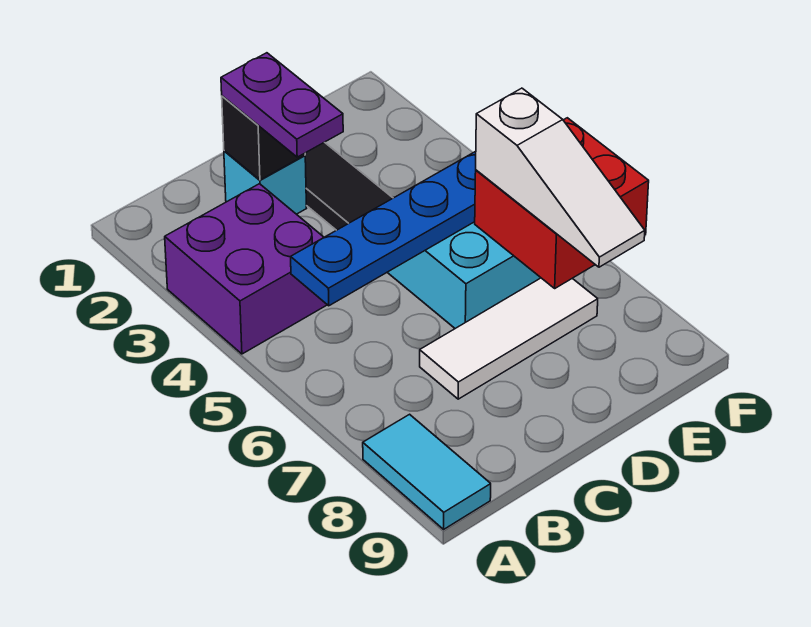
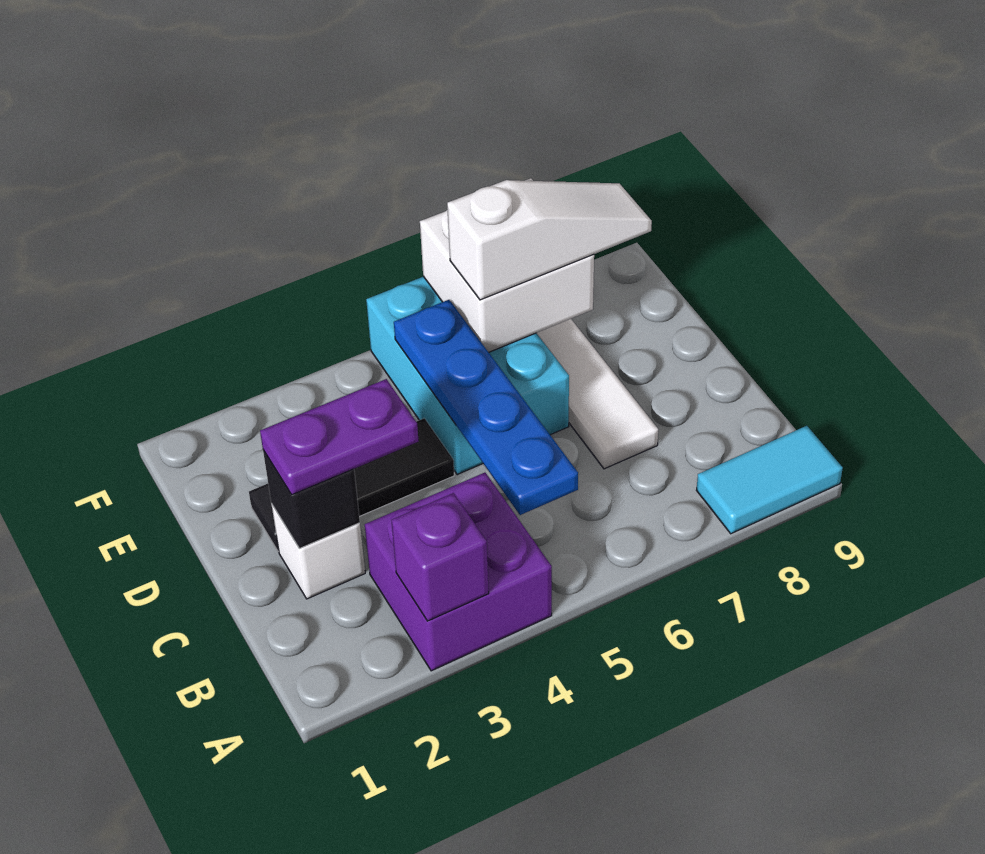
none -> purple 1x1 brick [391,493,489,621]
cyan 1x1 brick [224,151,306,214] -> white 1x1 brick [272,505,365,599]
red 2x2 brick [475,118,649,288] -> white 2x2 brick [420,178,594,352]

